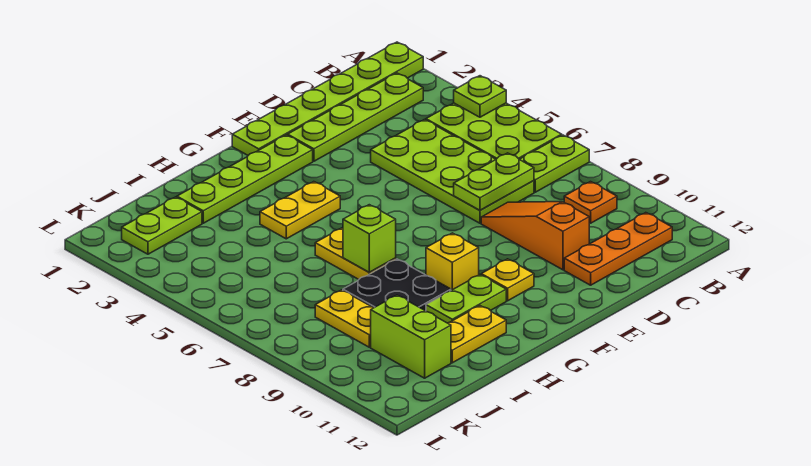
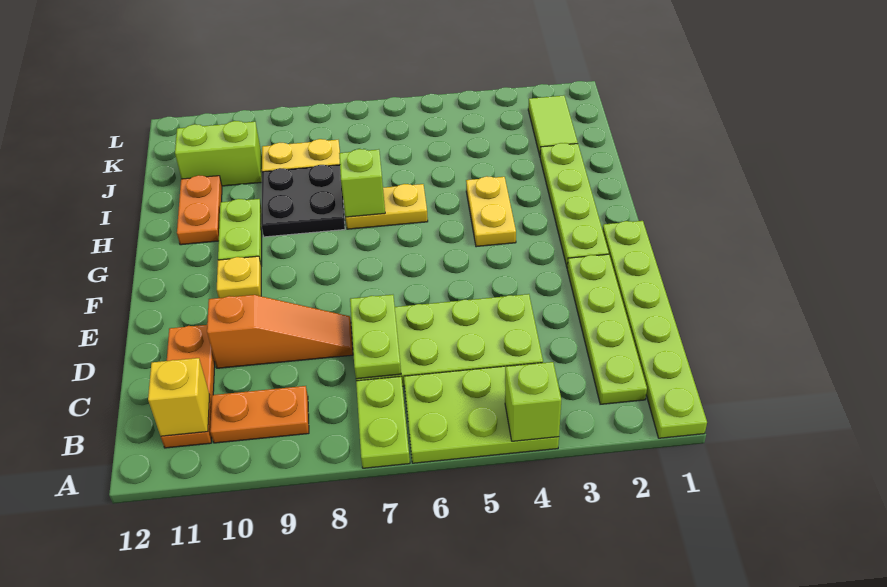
lime 1x1 plate [454,76,506,117] -> lime 1x1 brick [505,362,561,441]
orange 1x1 plate [564,182,617,223] -> orange 1x2 plate [210,386,309,443]
yellow 1x1 brick [426,233,479,290] -> yellow 1x1 brick moved to [148,358,210,436]
yellow 1x2 plate [448,306,506,363] -> orange 1x2 plate [177,175,222,245]
lime 1x2 plate [122,197,202,254] -> lime 1x2 tile [528,96,578,156]

